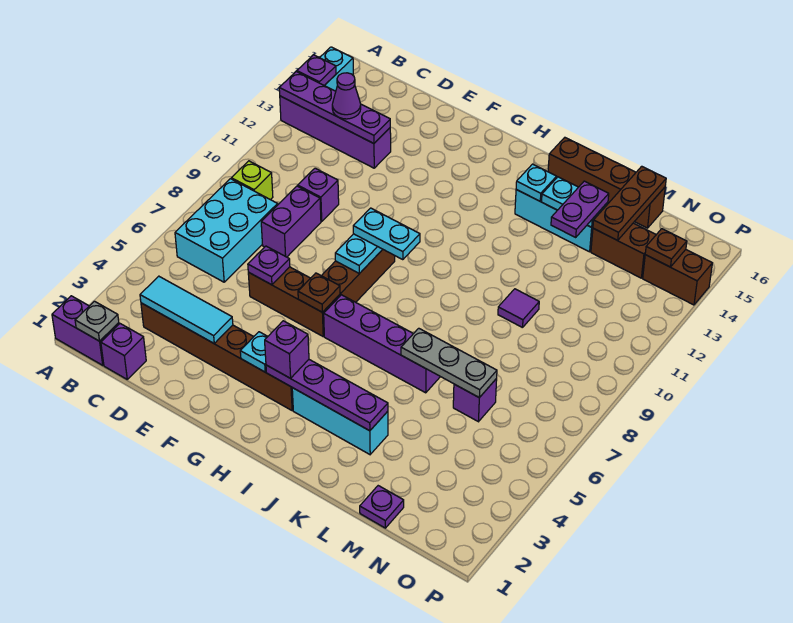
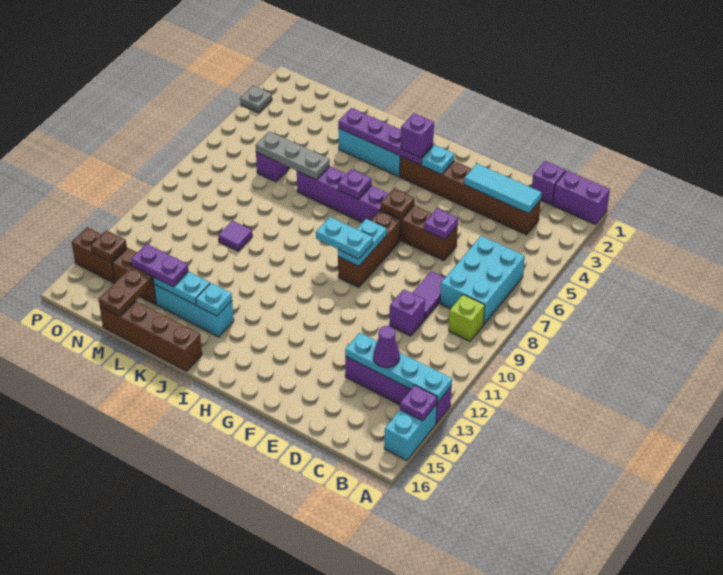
purple 1x4 plate [279,72,390,144] -> cyan 1x4 plate [345,333,452,403]
grey 1x1 plate [75,301,119,341] -> grey 1x1 plate moved to [240,86,272,113]
purple 1x2 brick [261,186,321,257] -> purple 1x2 tile [413,271,445,319]
purple 1x2 plate [551,181,609,237] -> purple 1x2 plate turned to [131,244,188,287]
purple 1x1 plate [360,486,404,528] -> purple 1x1 plate moved to [338,169,372,199]

